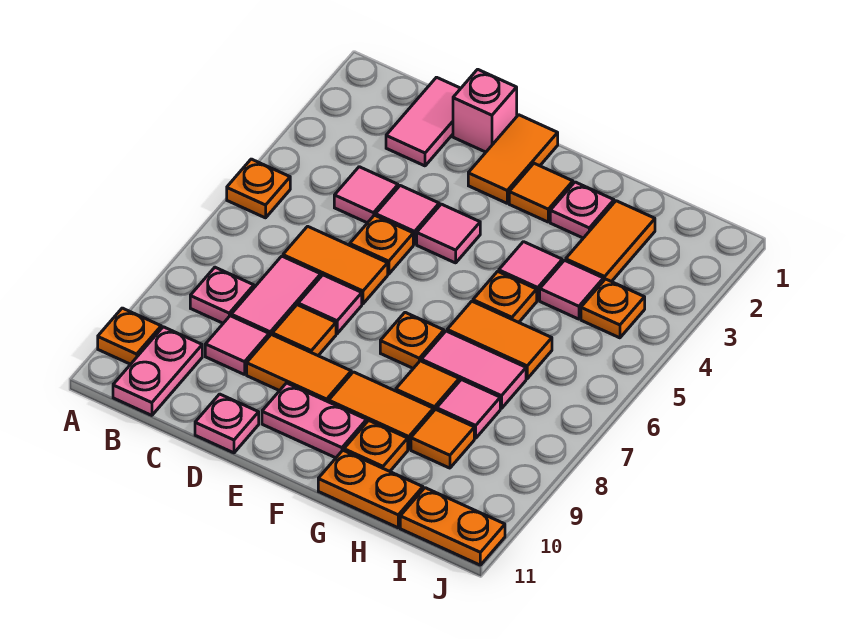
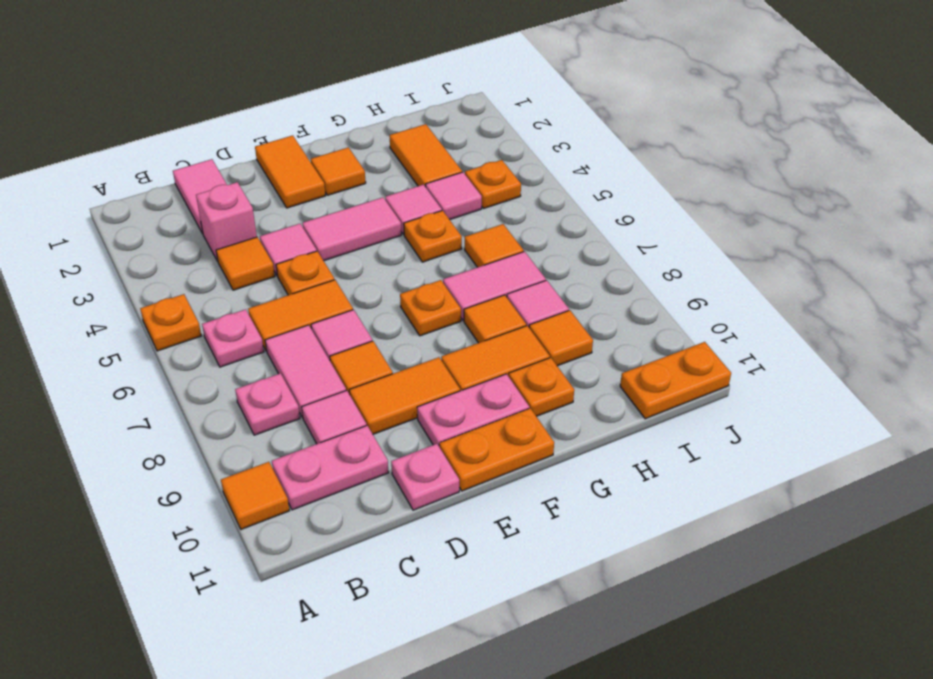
orange 1x1 plate [98,308,161,364] -> orange 1x1 tile [221,462,290,529]
pink 1x2 plate [113,327,202,415] -> pink 1x2 plate turned to [272,426,389,510]
pink 1x1 tile [334,167,398,223] -> orange 1x1 tile [216,237,275,290]
pink 1x1 brick [453,69,517,152] -> pink 1x1 brick moved to [196,182,257,261]
pink 1x1 tile [417,204,480,263] -> pink 1x2 tile [302,197,401,261]
pink 1x1 plate [550,182,614,238] -> pink 1x1 plate moved to [202,309,264,367]
orange 1x2 tile [447,301,552,379] -> orange 1x1 tile [465,224,524,267]
orange 1x2 plate [318,450,423,528] -> orange 1x2 plate moved to [439,408,554,491]

